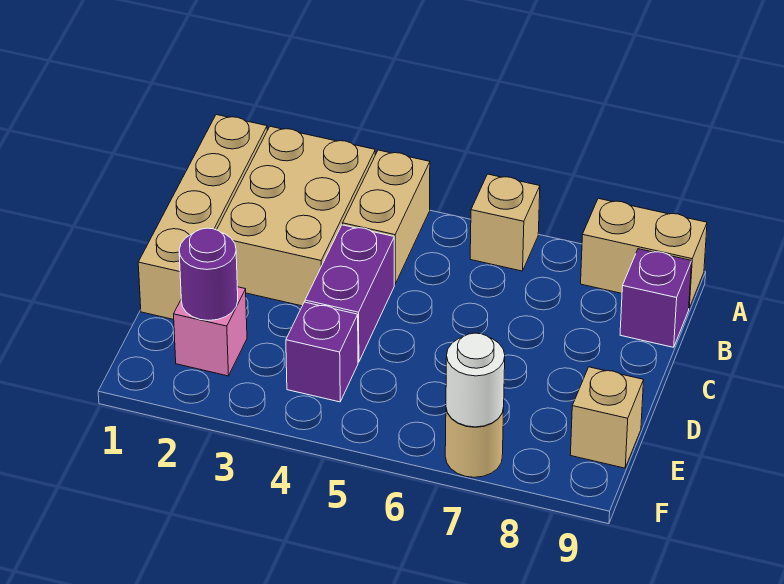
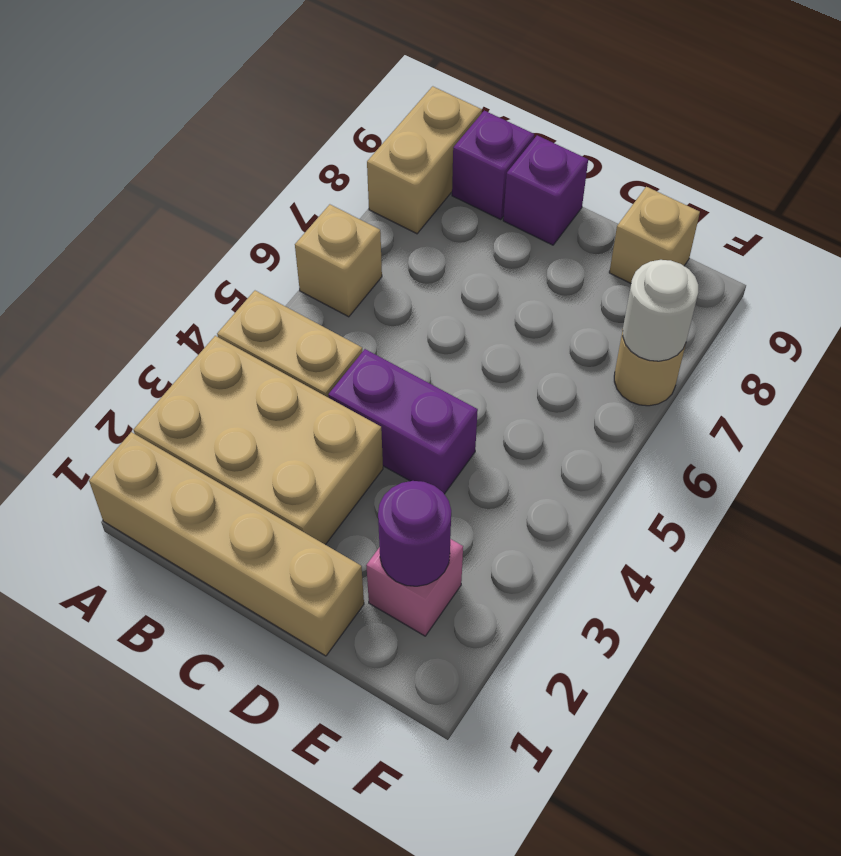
purple 1x1 brick [286,302,358,402] -> purple 1x1 brick moved to [503,135,588,245]

